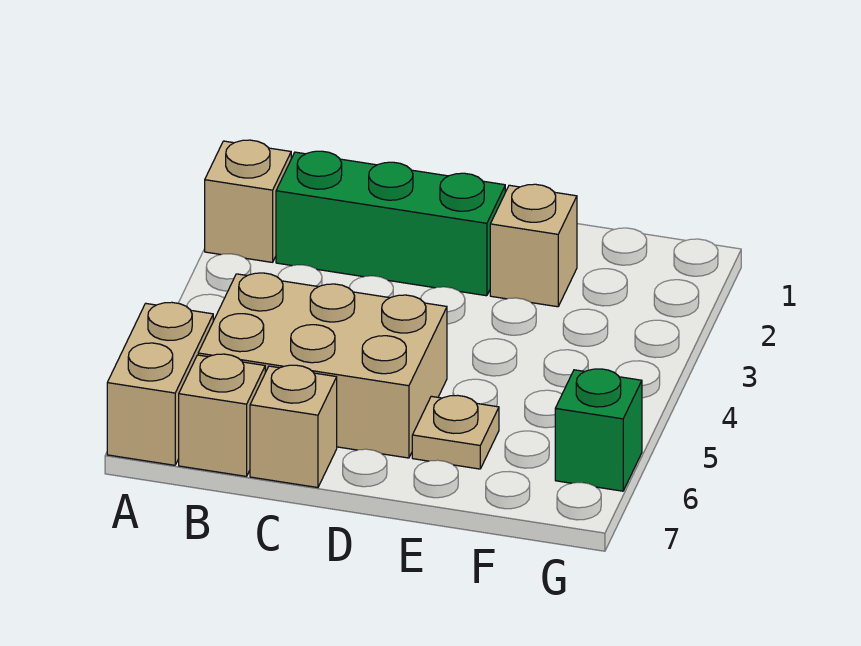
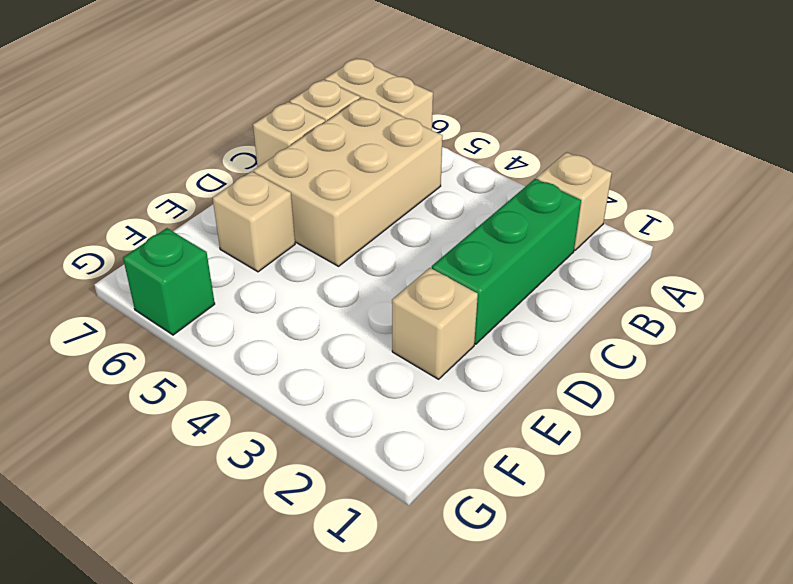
tan 1x1 plate [412,395,499,469] -> tan 1x1 brick [213,171,295,272]

